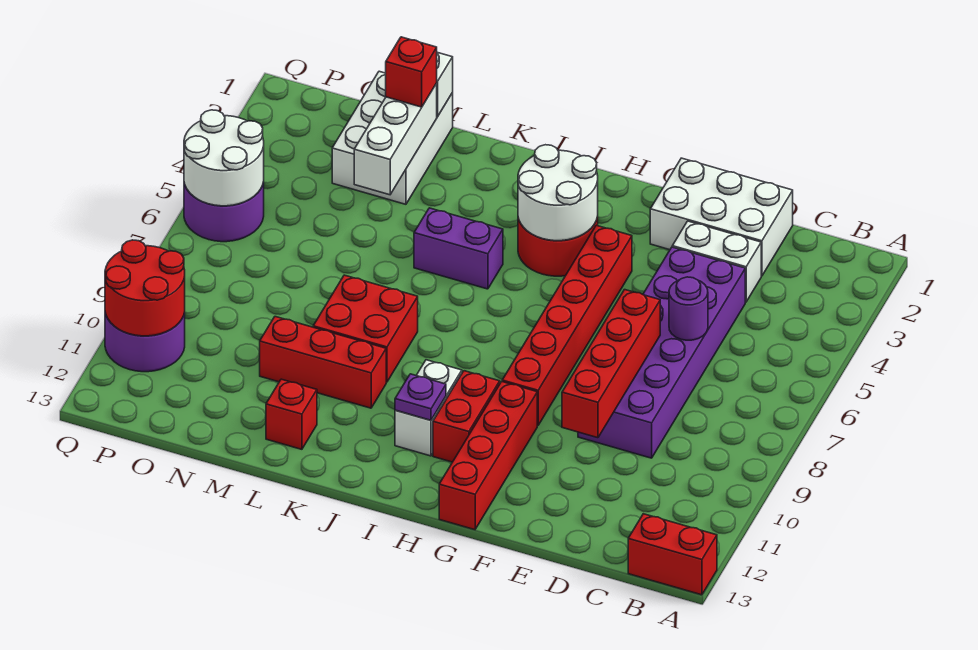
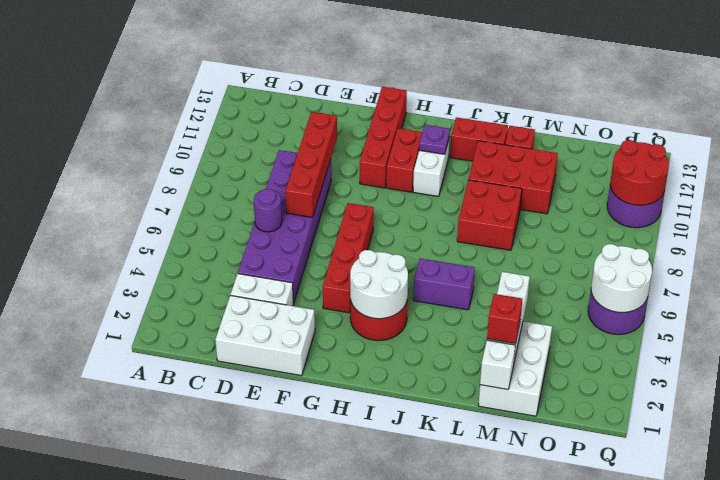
red 1x2 brick [628,514,717,595] -> red 1x2 brick moved to [450,117,508,161]
red 1x6 brick [502,225,632,426] -> red 1x4 brick [323,203,374,313]
red 1x3 brick [259,317,386,408] -> red 2x3 brick [468,141,558,214]

